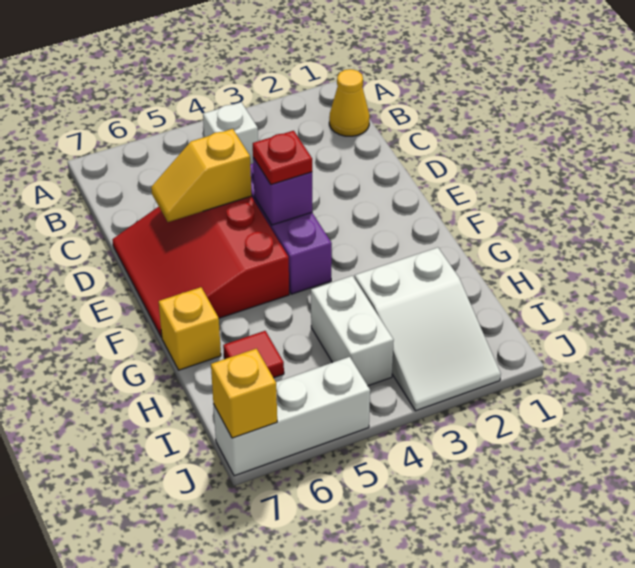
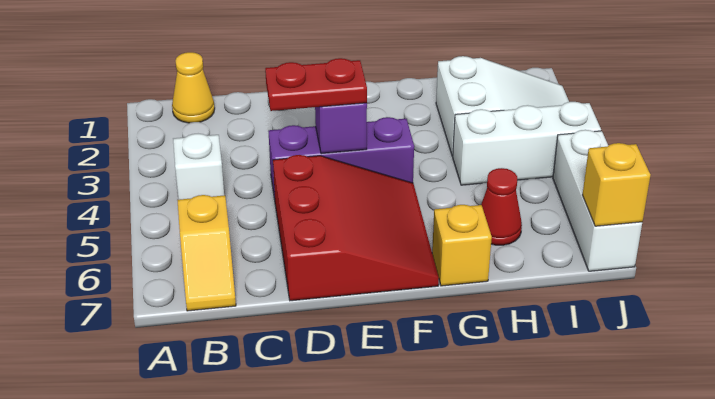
red 3x3 slope [112,196,289,337] -> red 3x3 slope turned to [273,155,439,301]
yellow 1x2 slope [151,129,252,222] -> yellow 1x2 slope moved to [177,195,236,311]
red 1x1 plate [253,131,312,185] -> red 1x2 plate [265,58,367,111]
white 1x2 brick [311,276,394,386] -> white 1x3 brick [453,102,601,185]
red 1x1 tile [223,331,284,378] -> red 1x1 cone [481,168,522,245]

